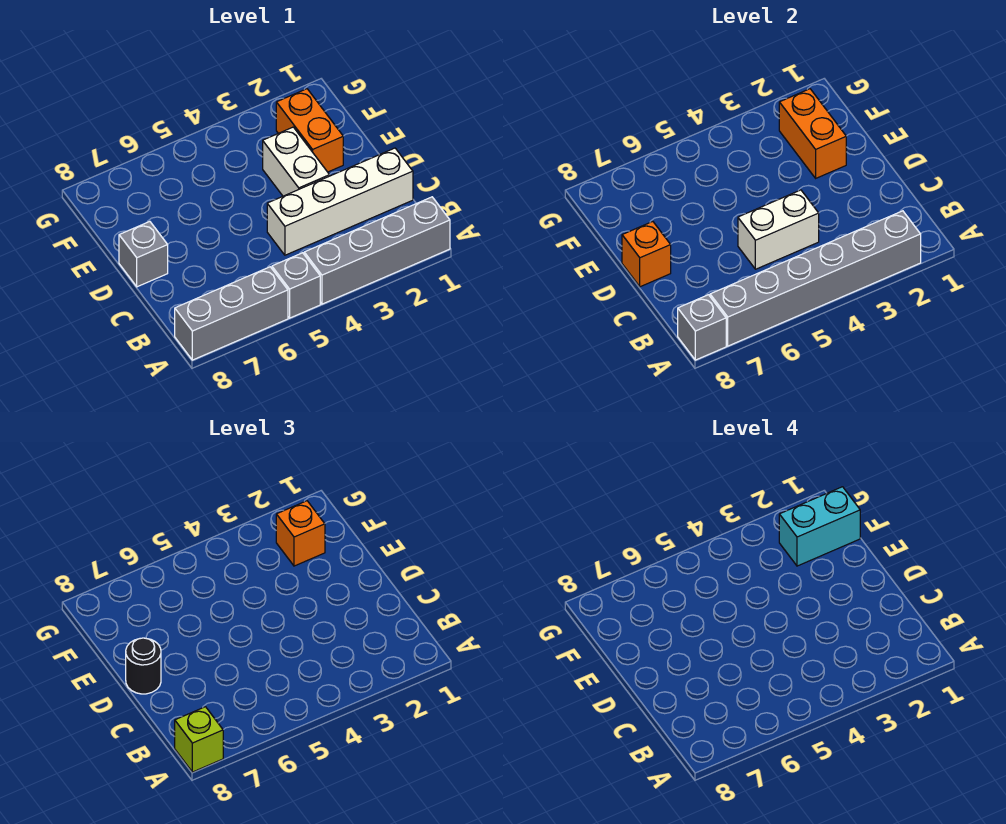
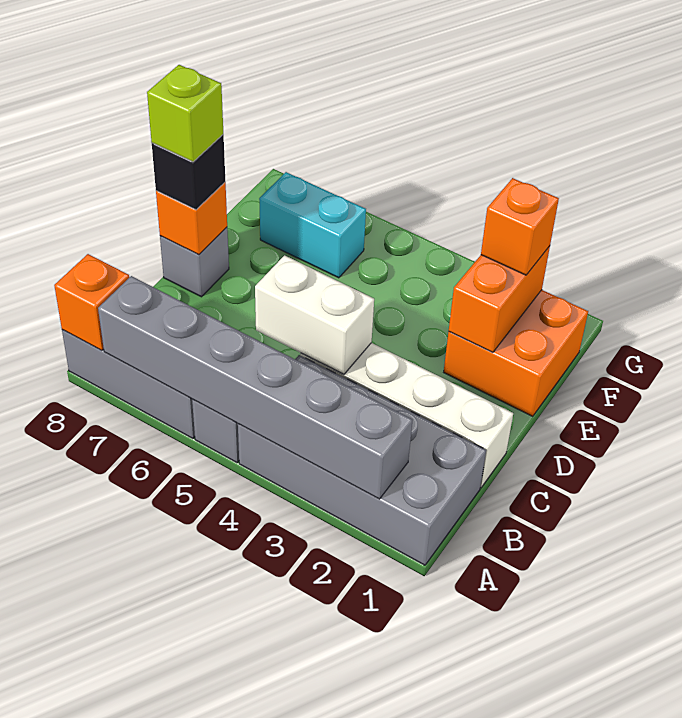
grey 1x4 brick [304,197,450,304] -> grey 2x4 brick [238,355,486,565]
grey 1x1 brick [678,295,726,360] -> orange 1x1 brick [54,254,129,351]
lime 1x1 brick [175,707,223,772] -> lime 1x1 brick moved to [147,65,223,162]
white 1x2 brick [263,127,330,196] -> none
black 1x1 round brick [126,638,161,694] -> black 1x1 brick [152,135,225,210]
orange 1x2 brick [276,89,343,172] -> orange 2x2 brick [444,290,588,416]
cyan 1x2 brick [779,487,860,566] -> cyan 1x2 brick moved to [259,172,366,278]

